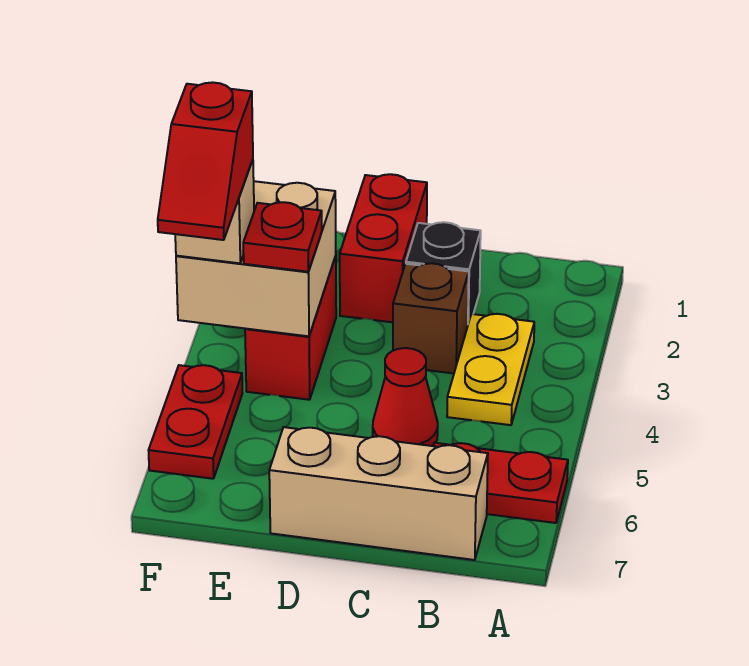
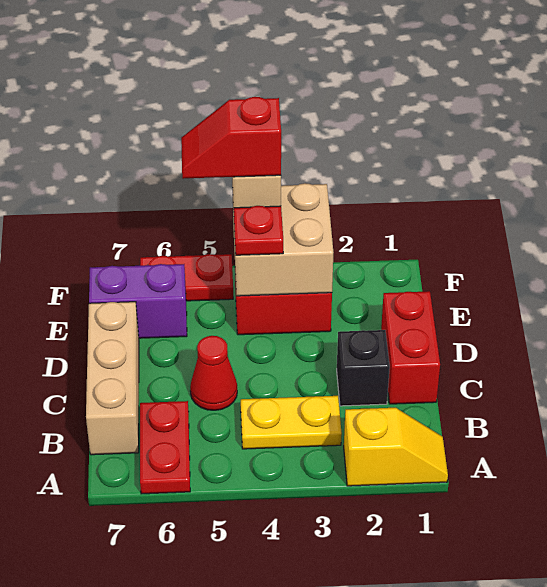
none -> yellow 1x2 slope [344,408,448,486]
brown 1x1 brick [393,263,469,373] -> none
red 1x2 brick [340,174,427,322] -> red 1x2 brick turned to [381,291,440,404]
none -> purple 1x2 brick [89,264,187,338]

